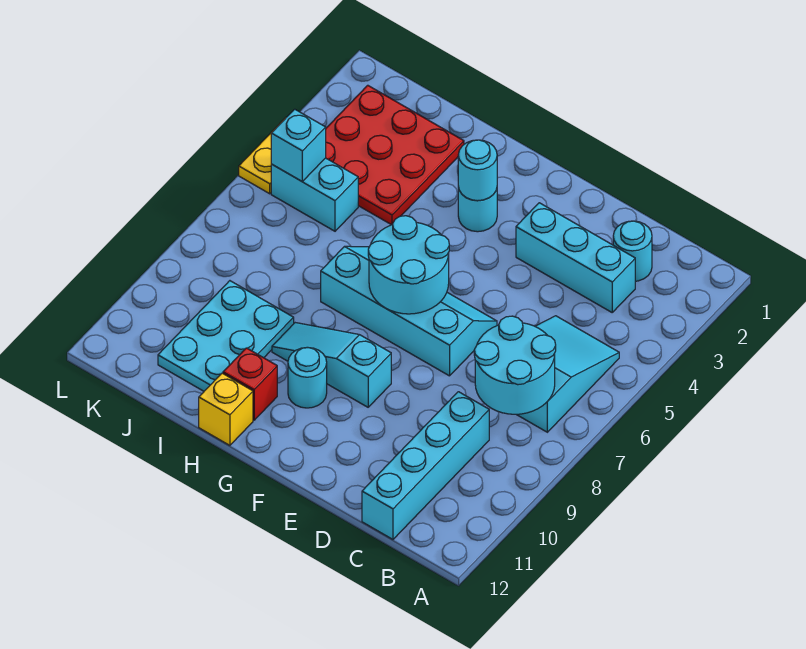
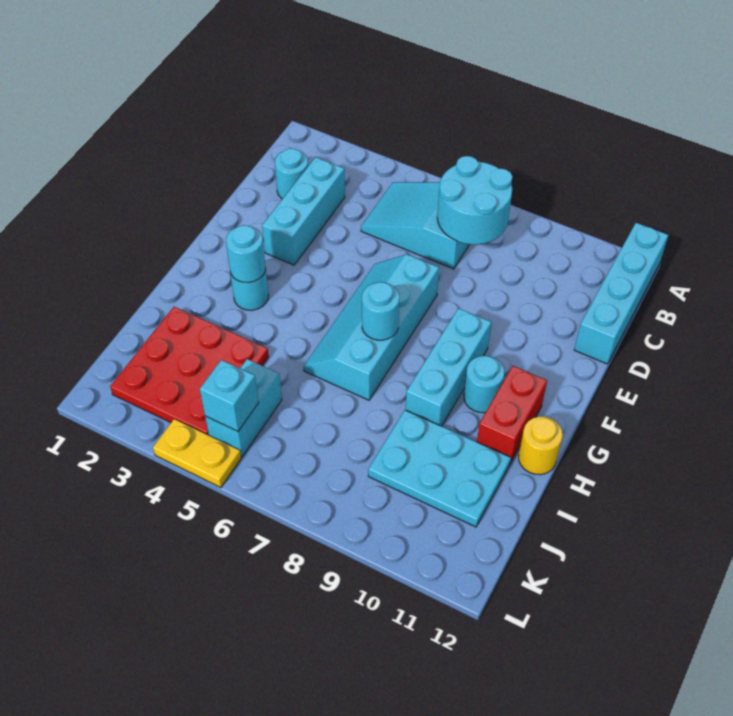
cyan 1x4 brick [362,392,489,539] -> cyan 1x4 brick turned to [574,223,668,364]
cyan 2x2 round brick [368,216,449,314] -> cyan 1x1 round brick [362,282,399,340]
cyan 1x3 slope [272,323,391,407] -> cyan 1x3 brick [406,308,491,426]
red 1x1 brick [223,348,277,420] -> red 1x2 brick [477,366,547,464]
yellow 1x1 brick [199,373,253,445] -> yellow 1x1 round brick [518,417,563,475]

